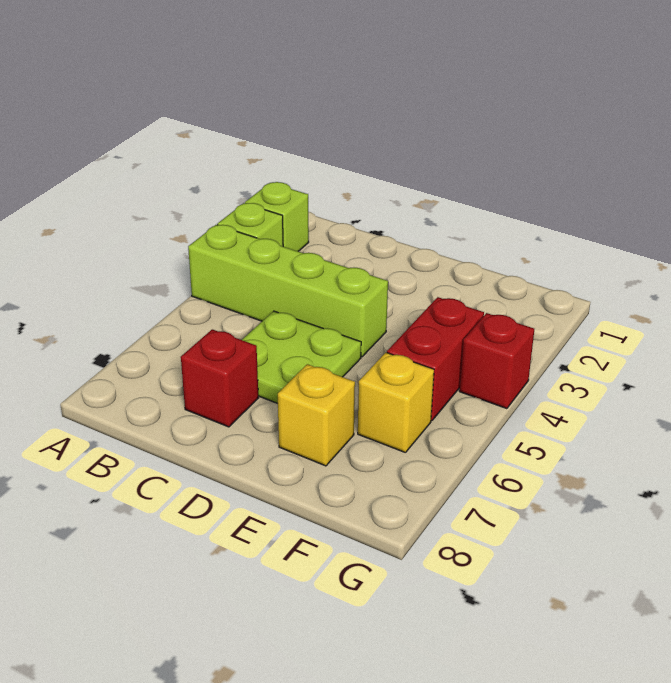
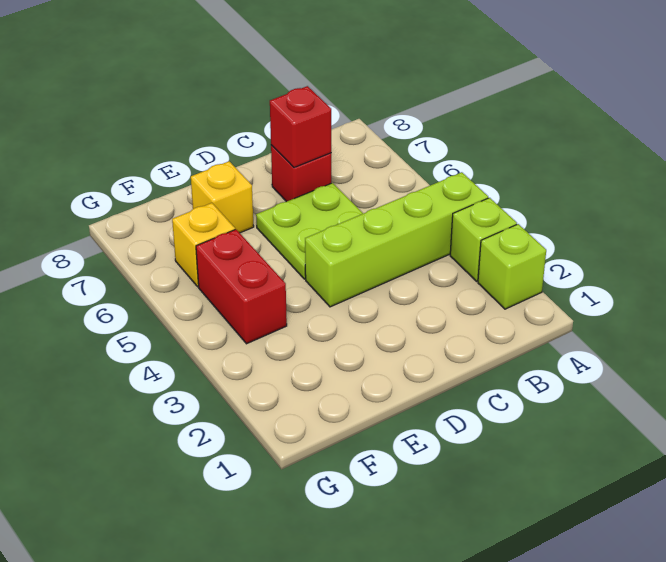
red 1x1 brick [459,313,534,409] -> red 1x1 brick moved to [270,86,331,168]

